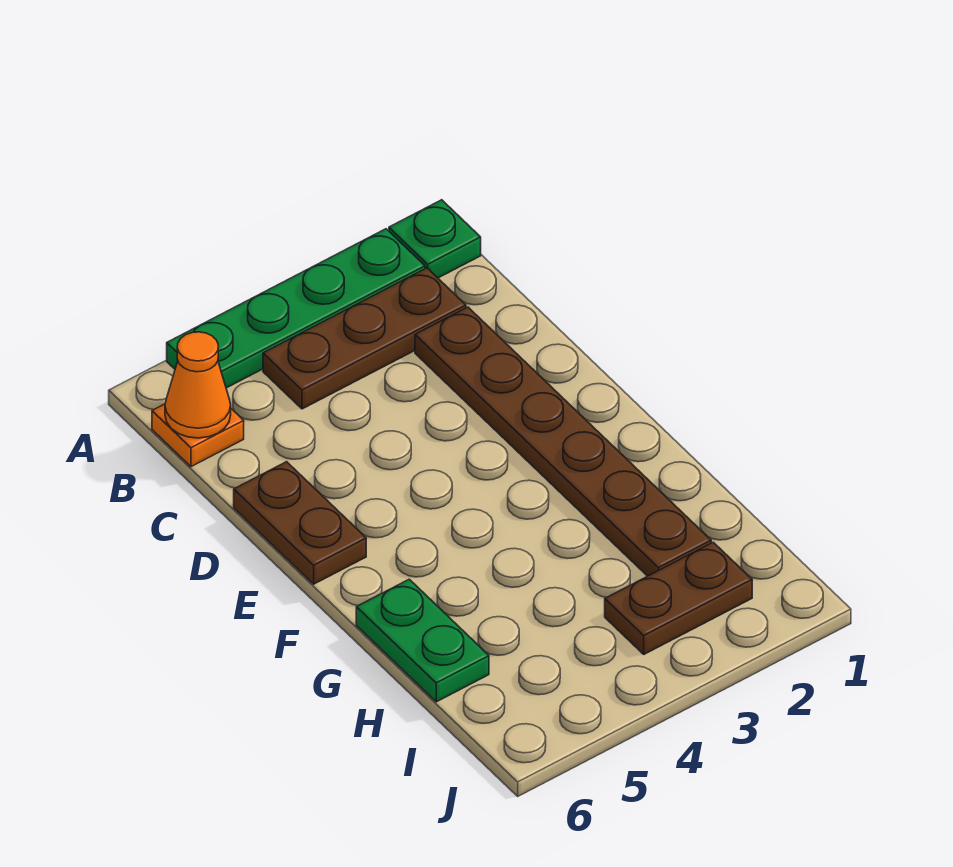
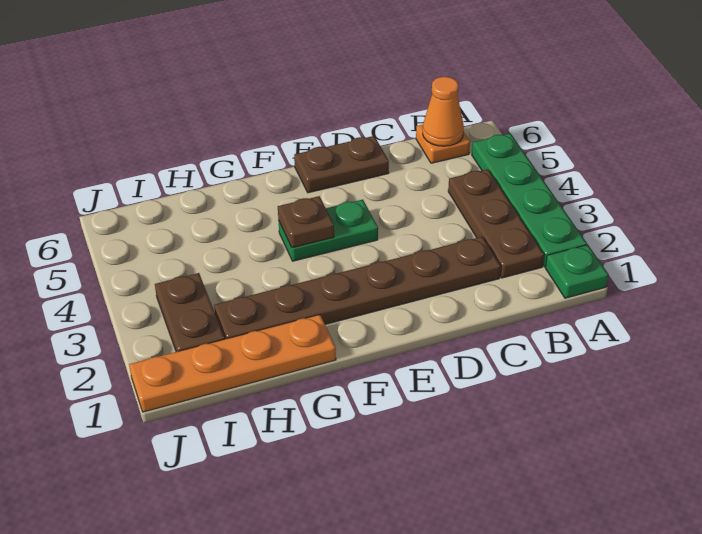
none -> brown 1x1 plate [278,196,334,248]
none -> orange 1x4 plate [129,315,336,412]
green 1x2 plate [356,579,489,702] -> green 1x2 plate moved to [278,200,378,261]

